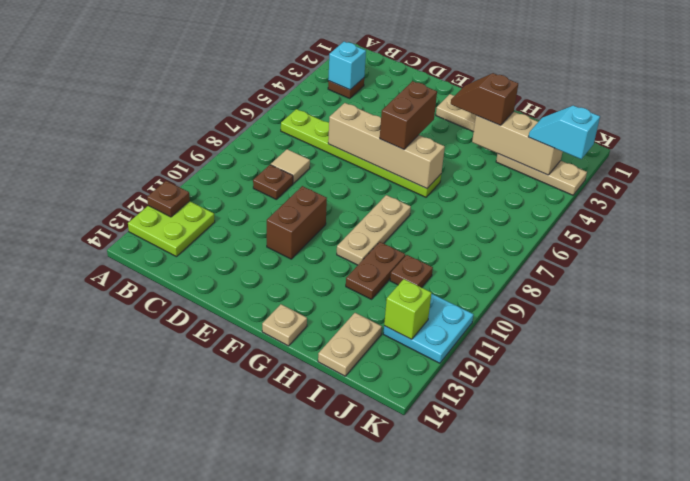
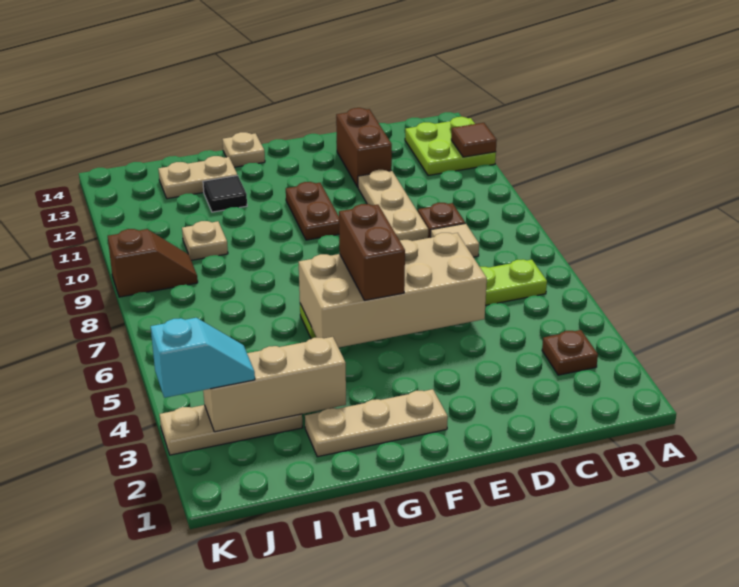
brown 1x1 plate [147,181,190,217] -> brown 1x1 tile [451,123,497,157]
cyan 1x1 brick [328,42,366,90] -> none
tan 1x4 brick [328,103,445,189] -> tan 2x4 brick [299,233,487,348]
brown 1x2 brick [267,186,327,259] -> brown 1x2 brick moved to [336,108,392,187]
brown 1x2 slope [451,73,518,125] -> brown 1x2 slope moved to [108,229,198,297]
tan 1x3 plate [337,195,411,265] -> tan 1x3 plate moved to [358,170,428,241]
brown 1x2 plate [346,242,405,299] -> brown 1x2 plate moved to [286,182,339,240]
none -> black 1x1 tile [203,176,247,212]
brown 1x1 plate [390,255,433,288] -> tan 1x1 plate [182,221,228,260]
tan 1x2 plate [318,313,382,376] -> tan 1x2 plate turned to [158,156,238,199]
cyan 2x2 plate [383,294,474,363] -> none
lime 1x1 brick [384,279,432,339] -> none

